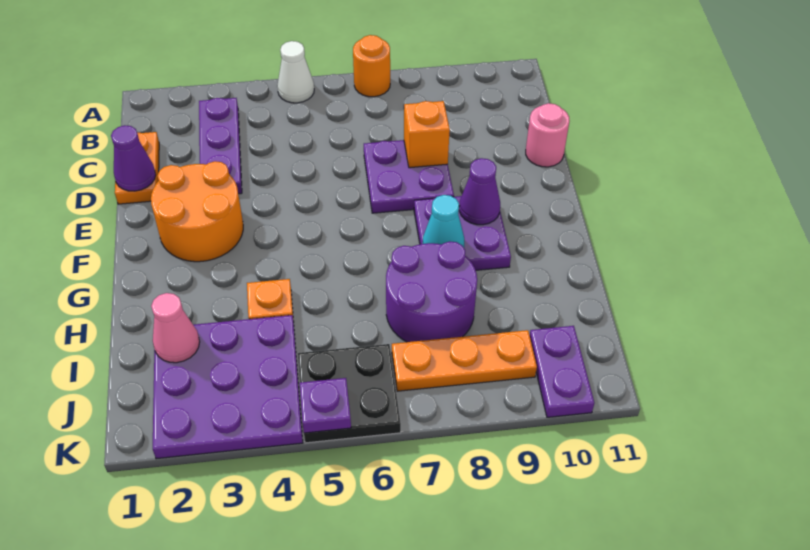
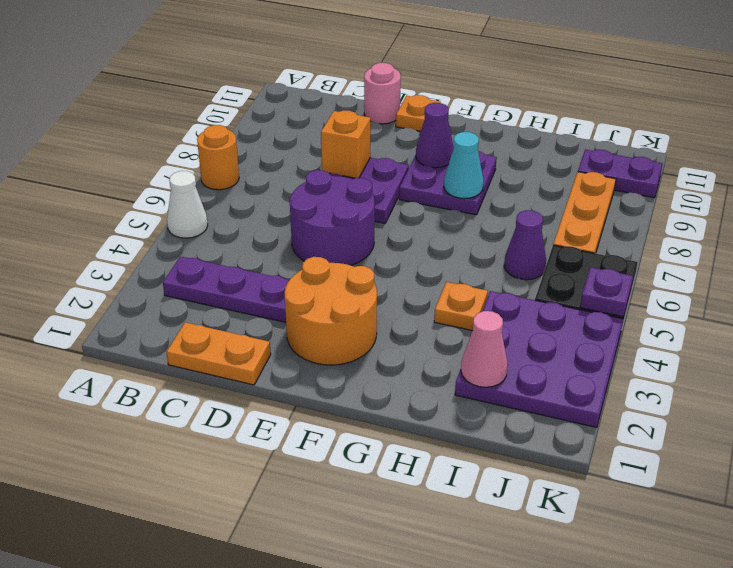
purple 1x1 cone [111,125,156,191] -> purple 1x1 cone moved to [504,210,546,280]
none -> orange 1x1 plate [396,95,441,131]
purple 2x2 round brick [386,241,477,342] -> purple 2x2 round brick moved to [290,170,375,265]

